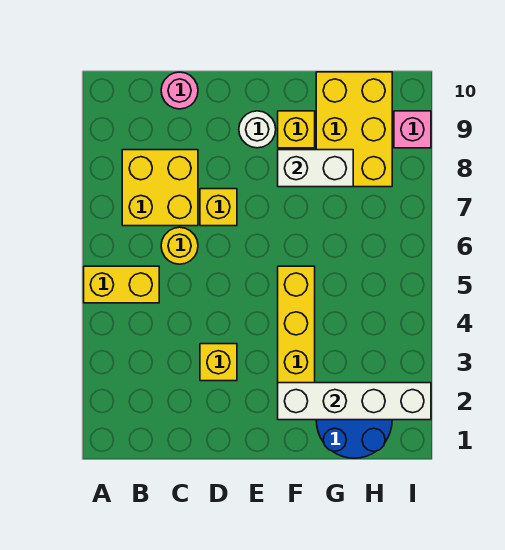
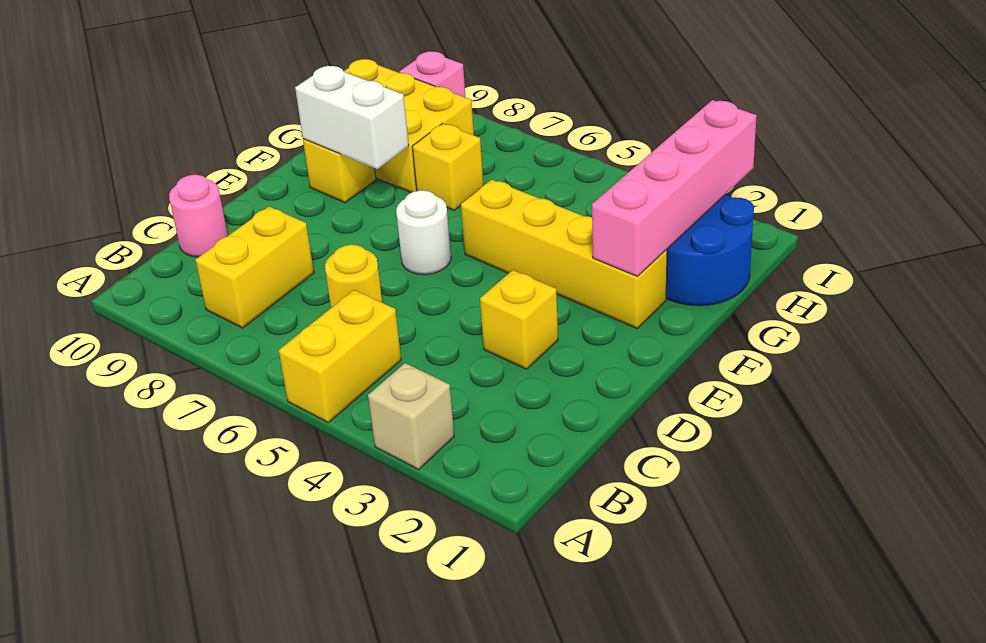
none -> tan 1x1 brick [368,363,454,469]
yellow 2x2 brick [122,150,198,226] -> yellow 1x2 brick [196,207,314,328]
yellow 1x1 brick [200,189,237,226] -> yellow 1x1 brick moved to [412,124,483,210]
white 1x1 round brick [239,111,276,148] -> white 1x1 round brick moved to [396,190,451,275]
white 1x4 brick [278,383,431,420] -> pink 1x4 brick [592,100,757,276]
white 1x2 brick [278,150,353,187] -> white 1x2 brick turned to [295,66,409,169]

